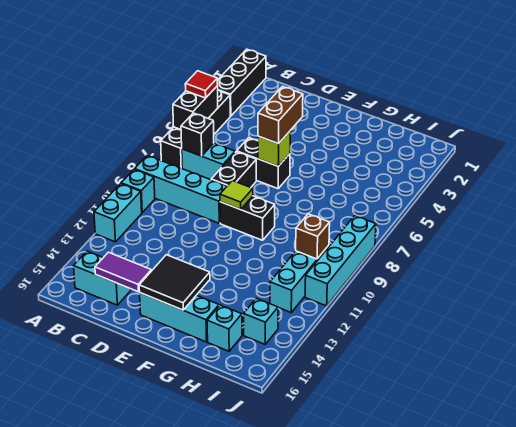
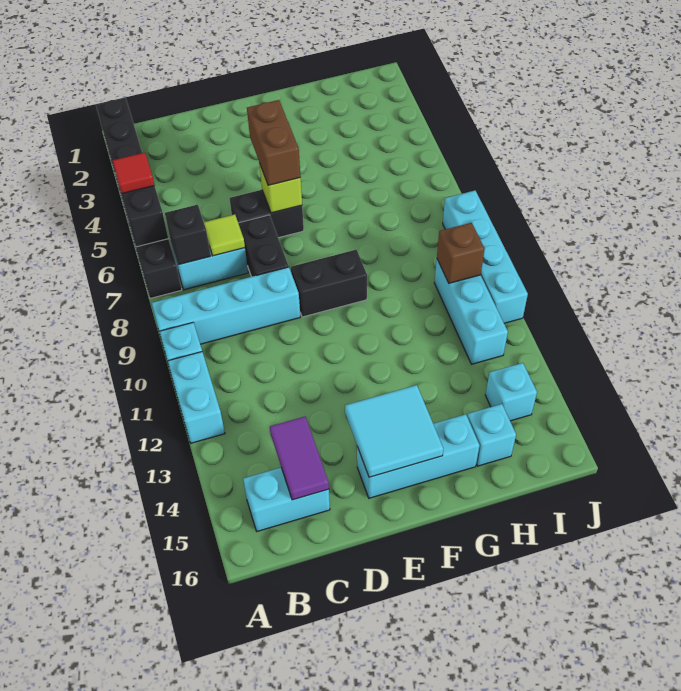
purple 1x2 tile [95,252,151,292] -> purple 1x2 tile turned to [270,417,329,500]
lime 1x1 tile [220,181,253,209] -> lime 1x1 tile moved to [204,214,245,256]
black 2x2 tile [139,255,210,310] -> cyan 2x2 tile [345,385,443,477]

